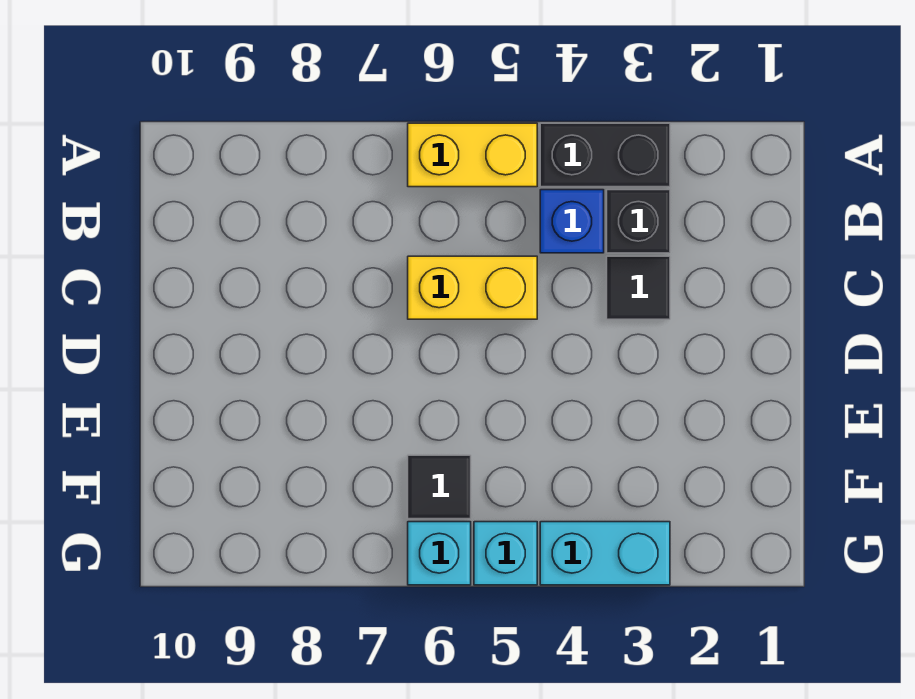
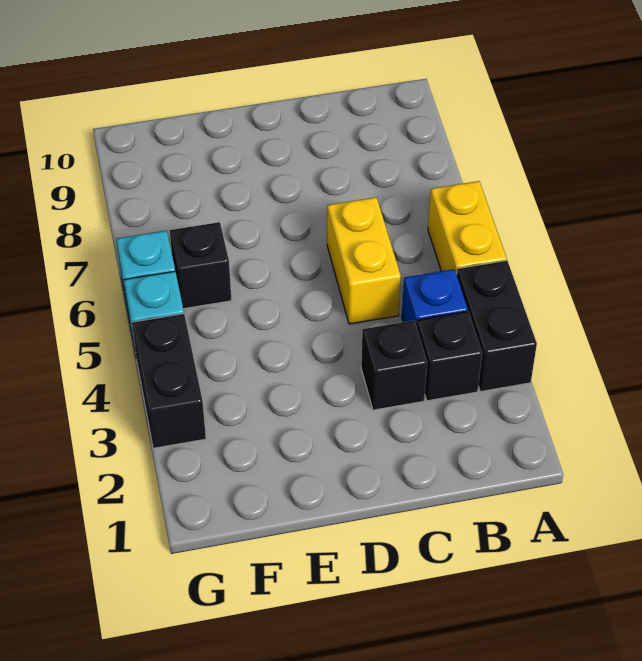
black 1x1 tile [607,256,670,319] -> black 1x1 brick [361,321,427,410]
black 1x1 tile [408,455,471,519] -> black 1x1 brick [170,222,231,309]
cyan 1x2 brick [540,522,670,585] -> black 1x2 brick [132,314,206,448]

